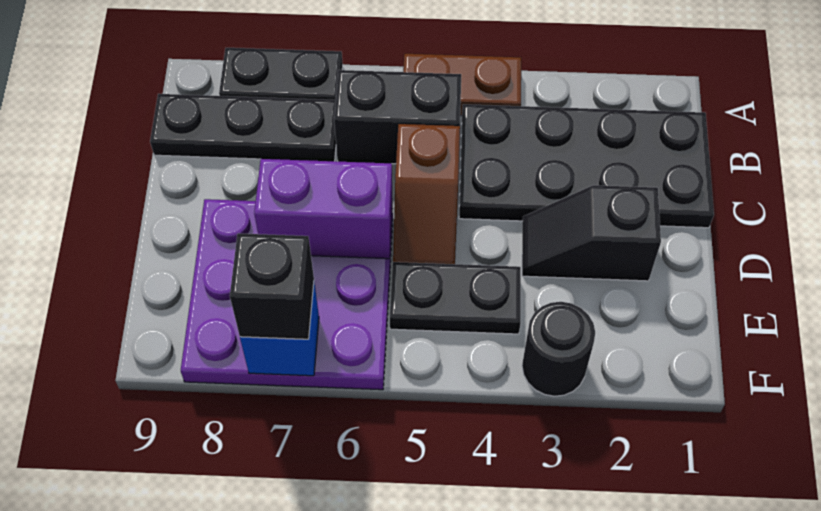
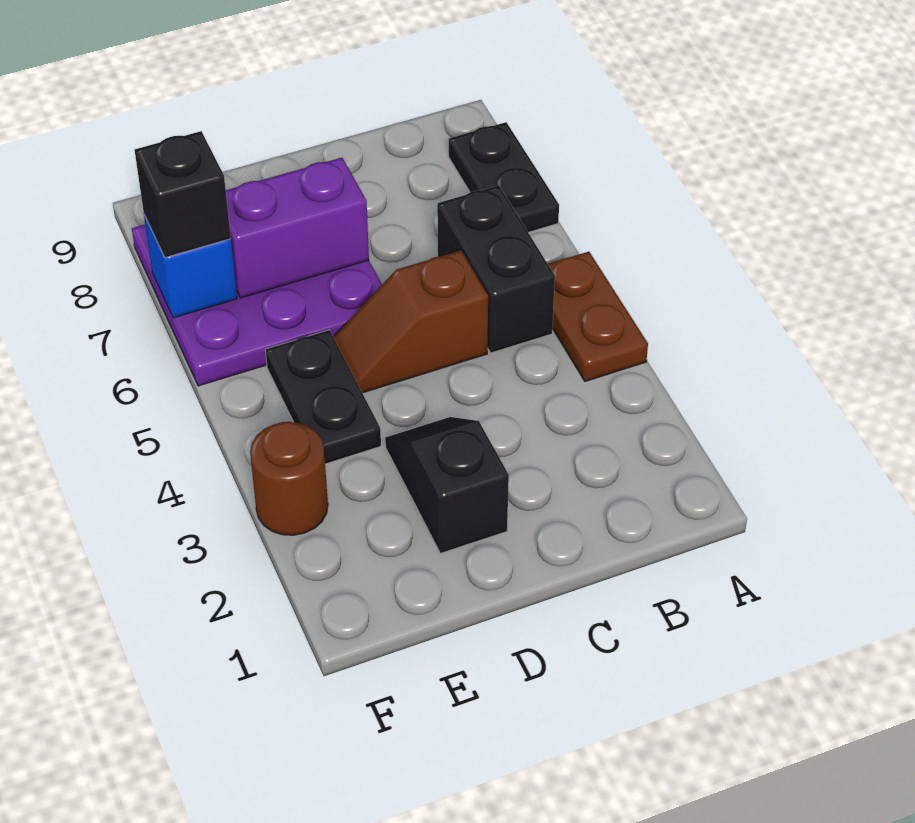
black 2x4 plate [459,104,714,228] -> none
black 1x3 plate [150,94,336,161] -> none
purple 1x2 brick [254,159,393,259] -> purple 1x2 brick turned to [226,158,369,298]
black 1x1 round brick [522,302,595,396] -> brown 1x1 round brick [250,422,328,535]

